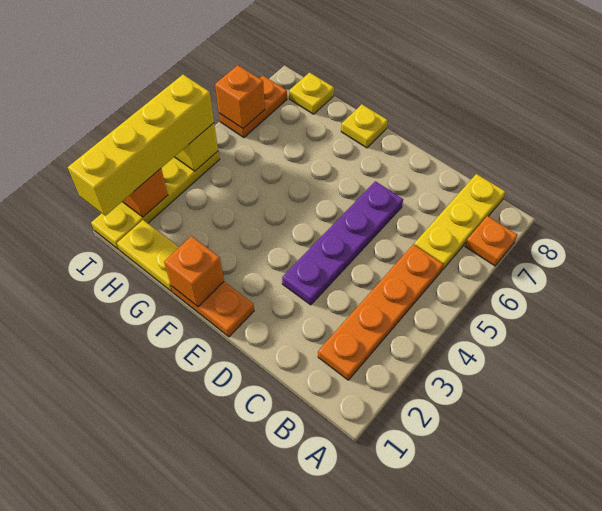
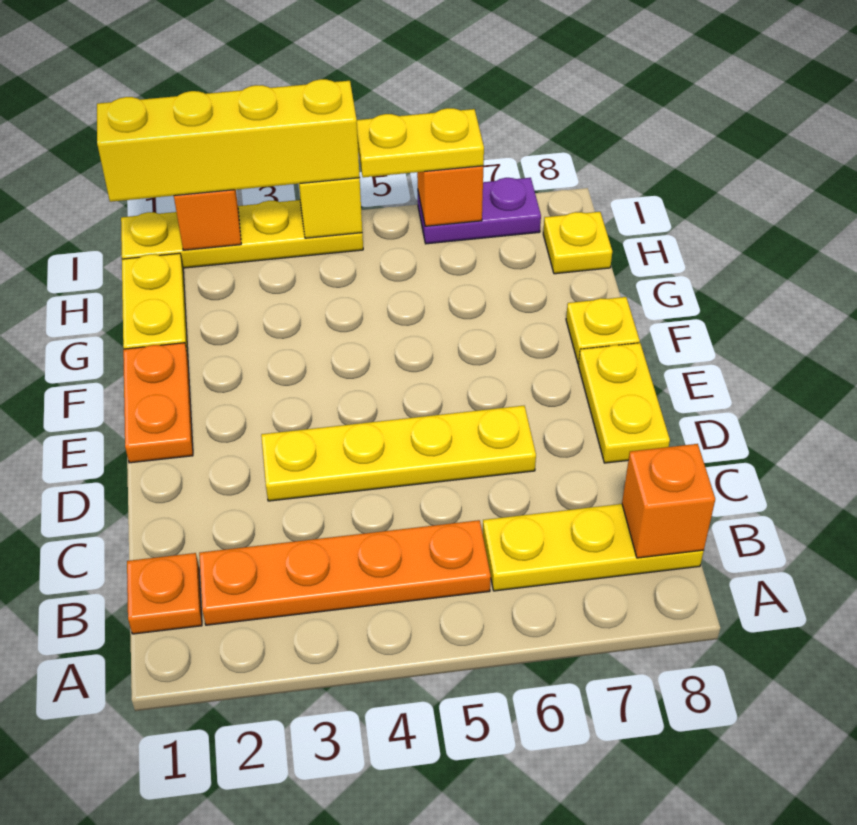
orange 1x1 plate [465,216,517,266] -> orange 1x1 plate moved to [127,553,202,634]
purple 1x4 plate [282,181,403,305] -> yellow 1x4 plate [261,406,536,501]
none -> yellow 1x2 plate [578,343,670,463]
orange 1x1 brick [164,236,224,307] -> orange 1x1 brick moved to [622,444,715,558]
none -> yellow 1x2 plate [357,108,484,177]
orange 1x2 plate [219,76,287,138] -> purple 1x2 plate [418,178,541,244]

